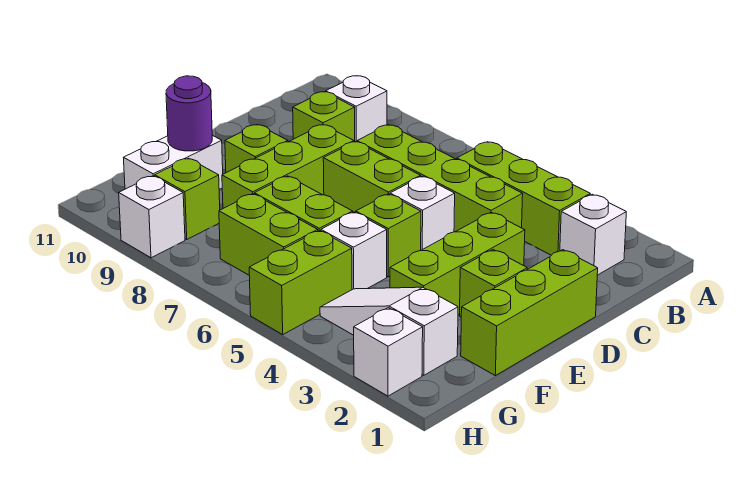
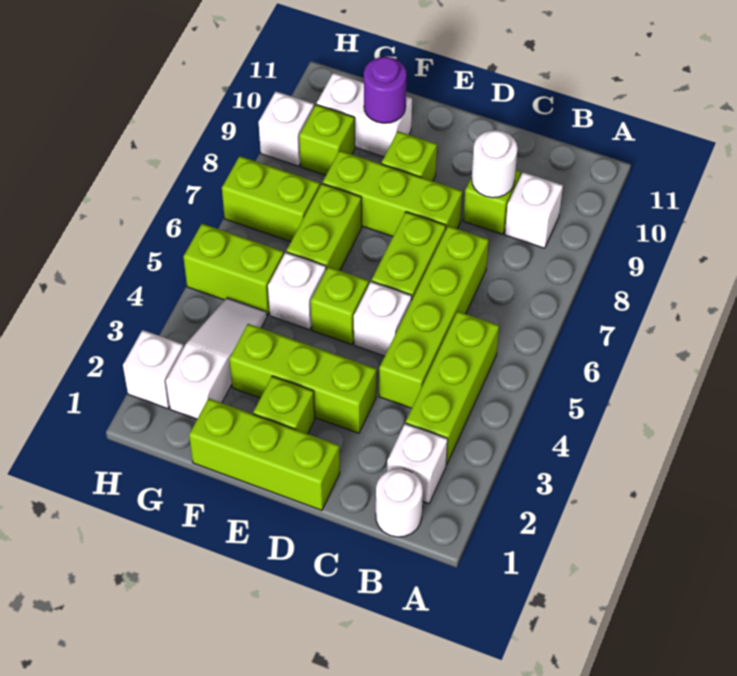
none -> white 1x1 round brick [376,469,423,537]
none -> white 1x1 round brick [472,130,517,198]
lime 1x2 brick [219,194,318,275] -> lime 1x2 brick turned to [222,156,320,242]

